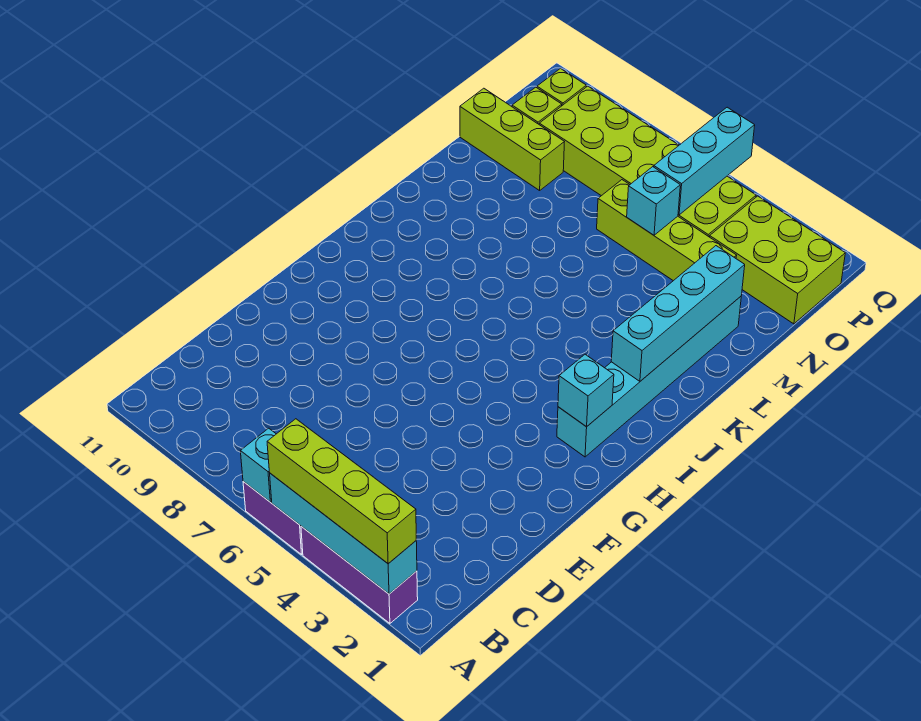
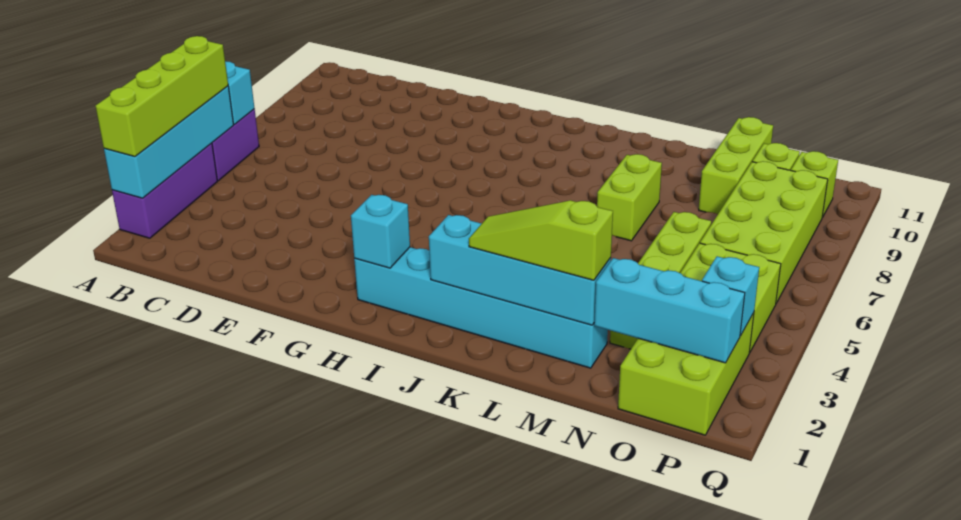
none -> lime 1x3 slope [469,200,613,280]
none -> lime 1x2 brick [597,154,662,241]
cyan 1x1 brick [627,167,680,235] -> cyan 1x1 brick moved to [702,256,759,336]
cyan 1x3 brick [654,107,755,215] -> cyan 1x3 brick moved to [594,258,745,363]

